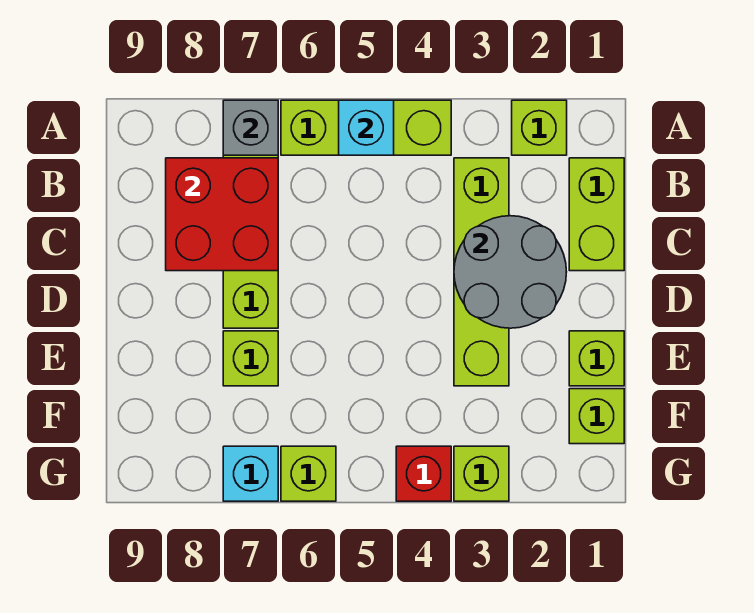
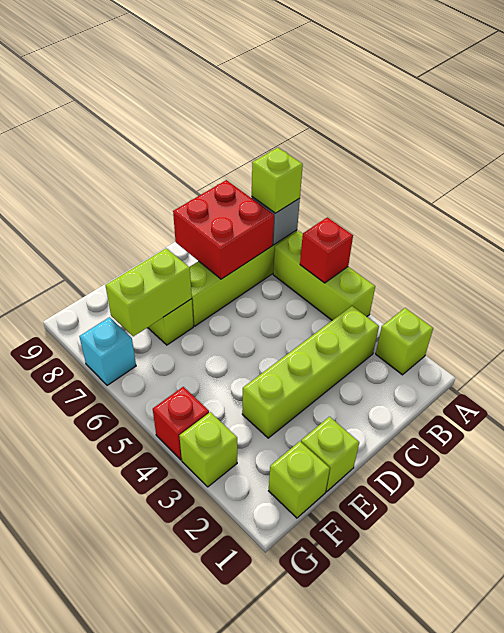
cyan 1x1 brick [339,100,394,155] -> red 1x1 brick [300,217,353,283]
lime 1x2 brick [569,158,624,271] -> lime 1x2 brick moved to [105,248,192,336]
grey 2x2 round brick [454,216,566,328] -> none
lime 1x1 brick [281,446,336,501] -> lime 1x1 brick moved to [252,148,303,213]

